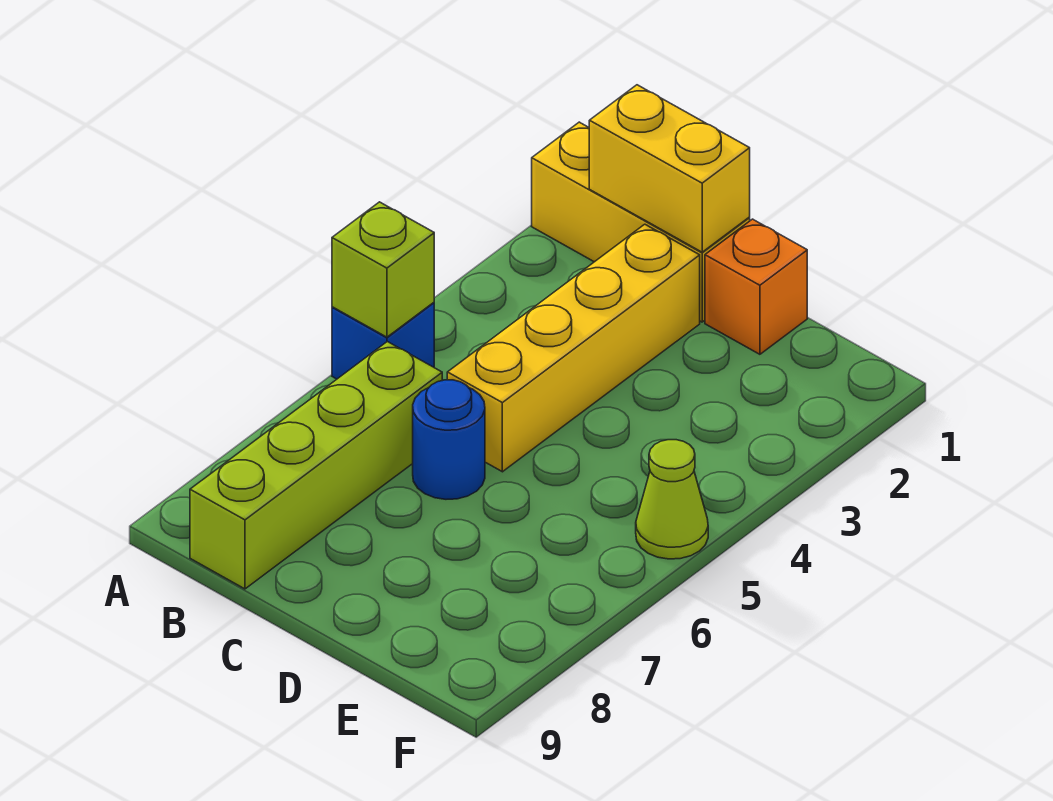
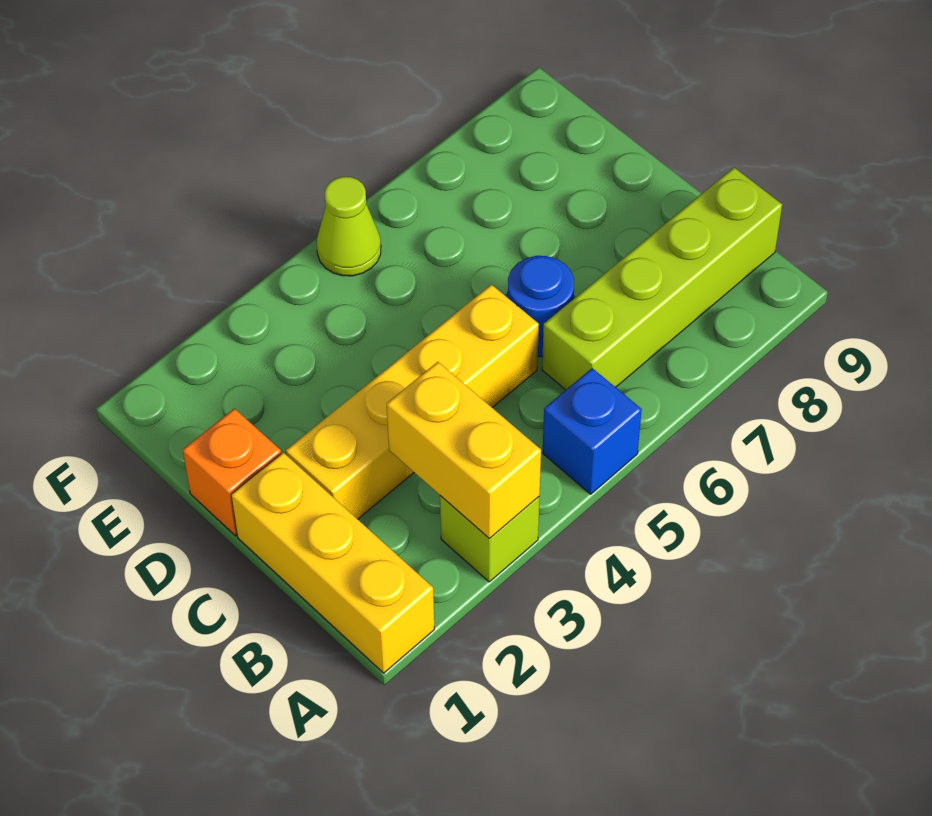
lime 1x1 brick [332,202,434,337] -> lime 1x1 brick moved to [440,496,539,582]
yellow 1x2 brick [589,85,750,252] -> yellow 1x2 brick moved to [387,362,541,539]

